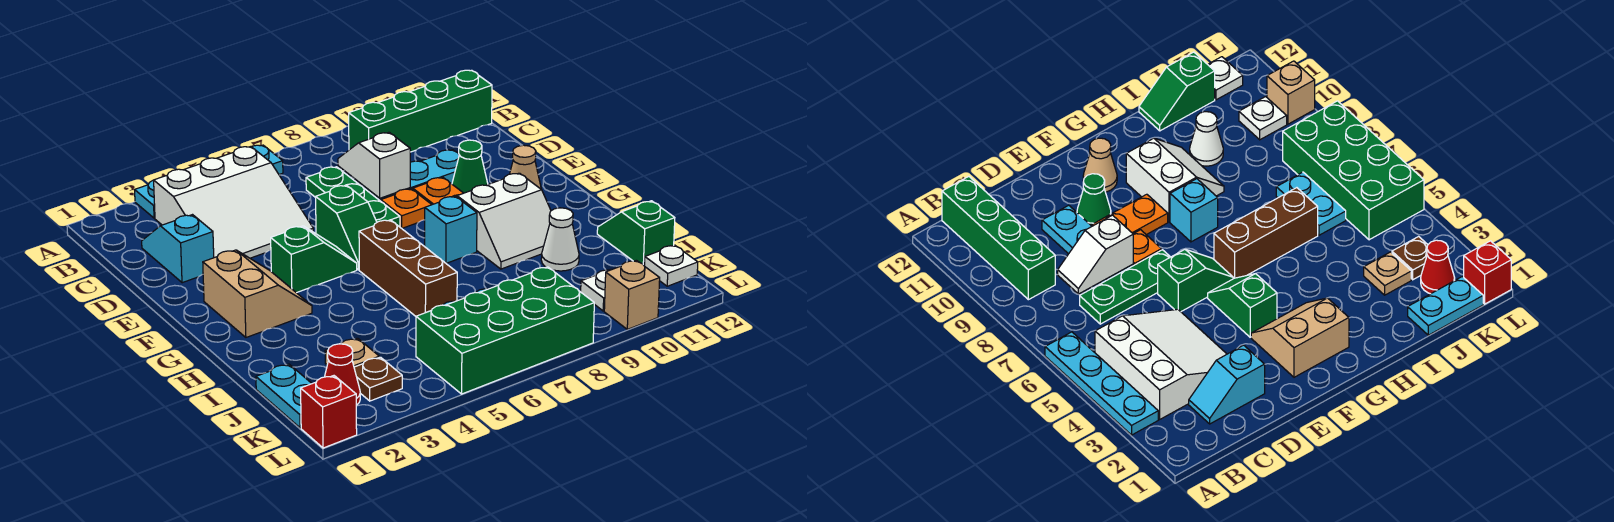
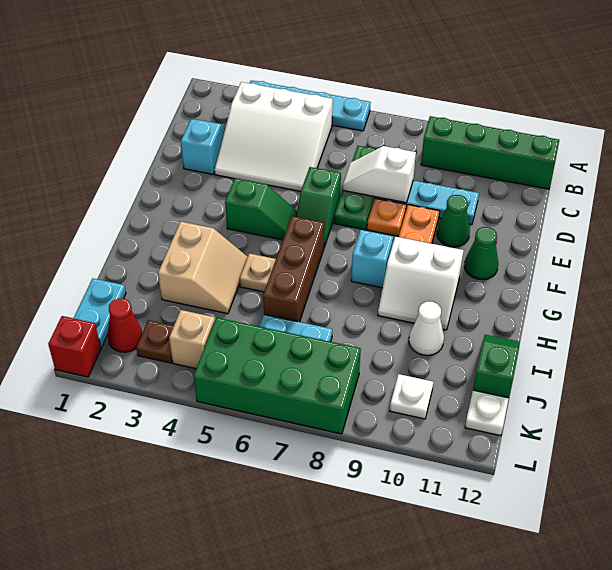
white 1x2 slope [338,132,410,198] -> white 1x2 slope turned to [342,146,416,203]
tan 2x2 slope [203,250,312,337] -> tan 2x2 slope moved to [158,221,247,314]
tan 1x1 cone [510,145,541,189] -> green 1x1 cone [464,227,498,280]
tan 1x1 plate [325,338,379,367] -> tan 1x1 plate moved to [240,253,276,292]
tan 1x1 brick [604,260,660,329] -> tan 1x1 brick moved to [169,310,215,369]

